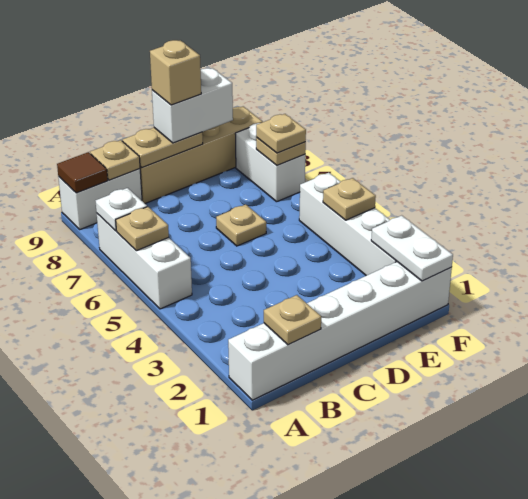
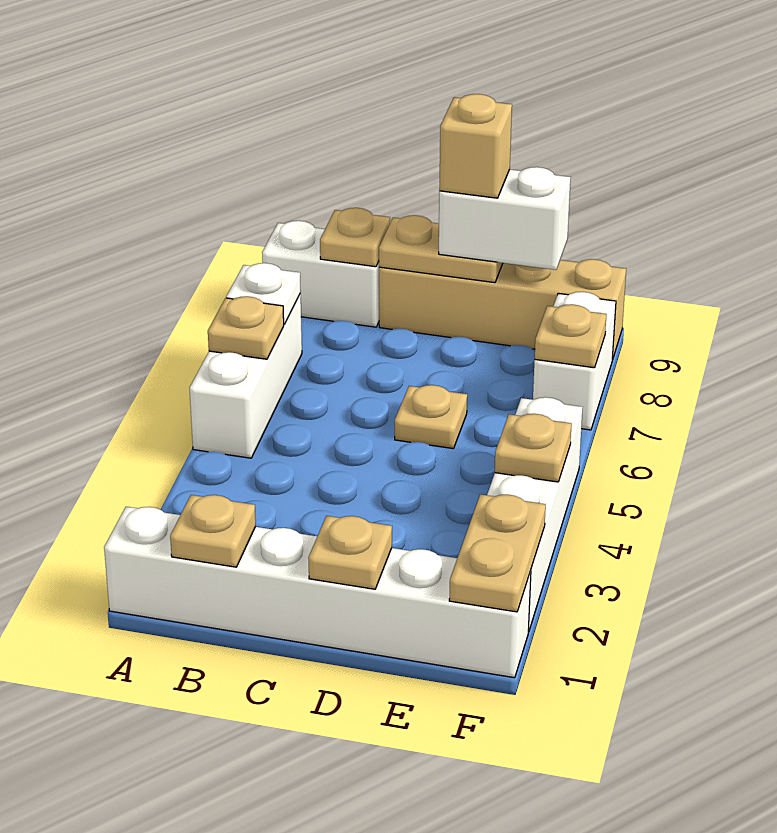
brown 1x1 tile [57,152,108,193] -> none
white 1x2 plate [371,215,453,281] -> tan 1x2 plate [449,494,546,612]
tan 1x1 plate [256,114,306,153] -> tan 1x1 plate moved to [308,516,392,589]

